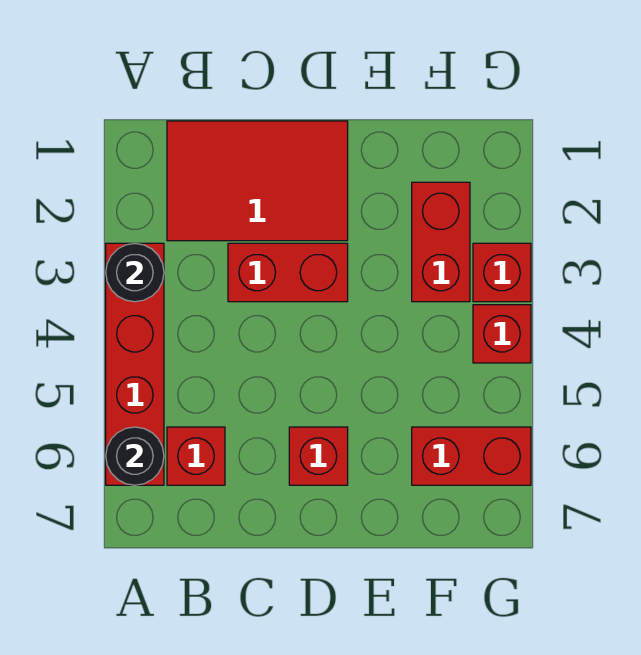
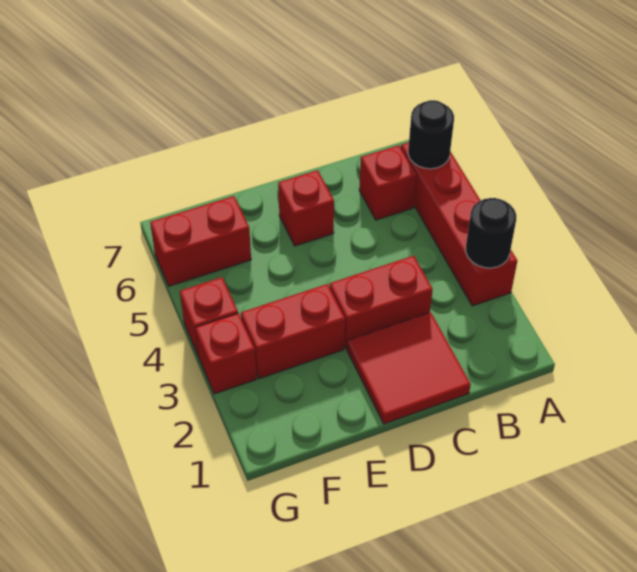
red 2x3 tile [167,121,348,241] -> red 2x2 tile [347,313,471,424]
red 1x2 brick [412,182,470,302] -> red 1x2 brick turned to [241,284,345,379]

